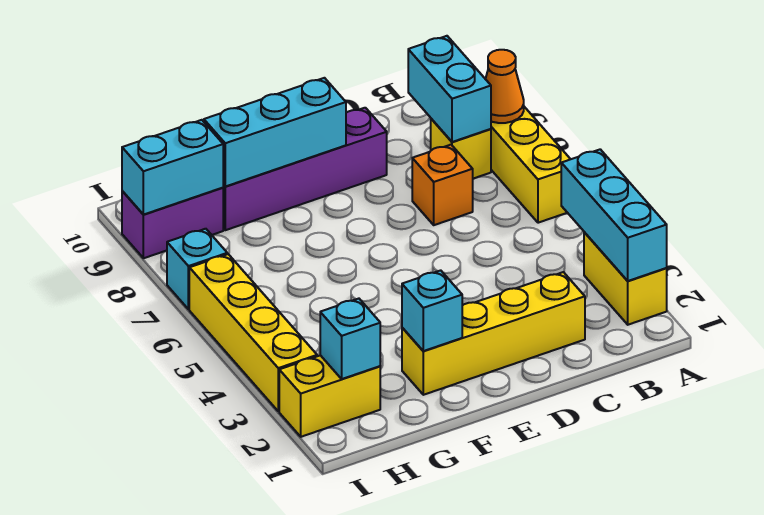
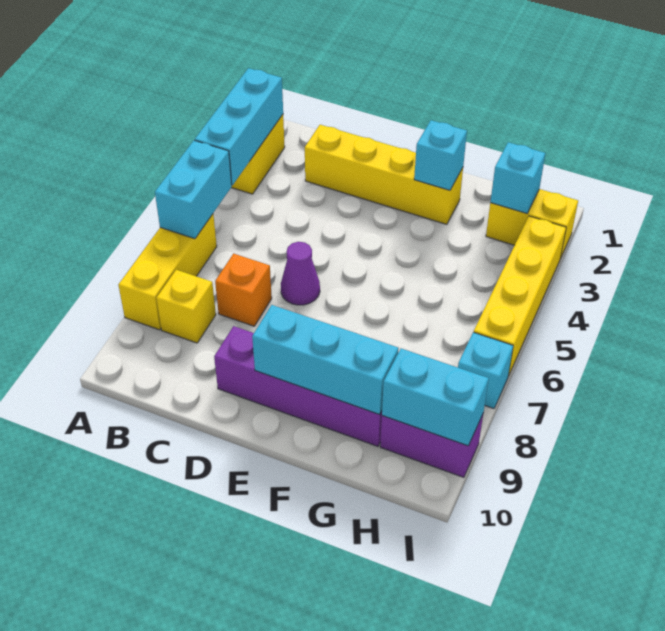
orange 1x1 cone [486,50,524,123] -> none
cyan 1x2 brick [408,36,491,142] -> cyan 1x2 brick moved to [155,140,232,239]
none -> purple 1x1 cone [281,242,320,305]

